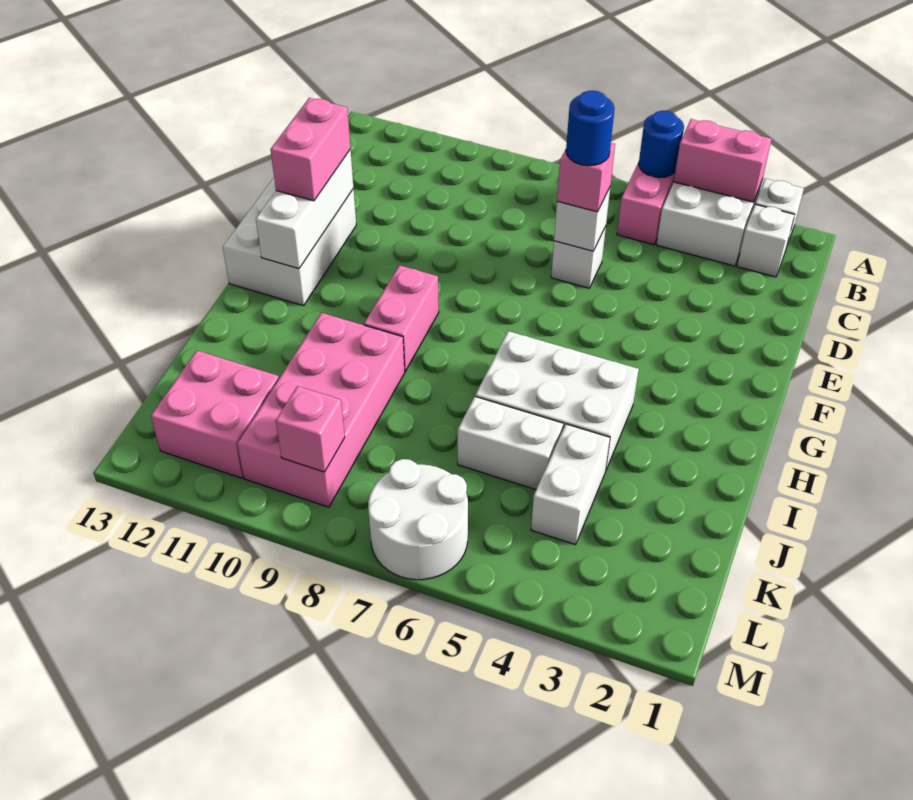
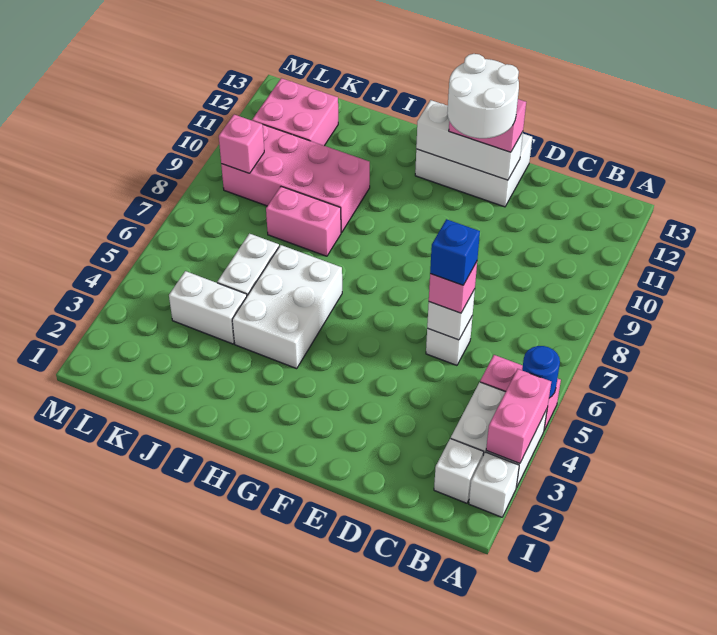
blue 1x1 round brick [566,91,615,166] -> blue 1x1 brick [430,219,480,285]
pink 1x2 brick [364,265,439,371] -> pink 1x2 brick moved to [266,187,341,256]
white 2x2 round brick [368,459,468,580] -> white 2x2 round brick moved to [447,54,519,138]

